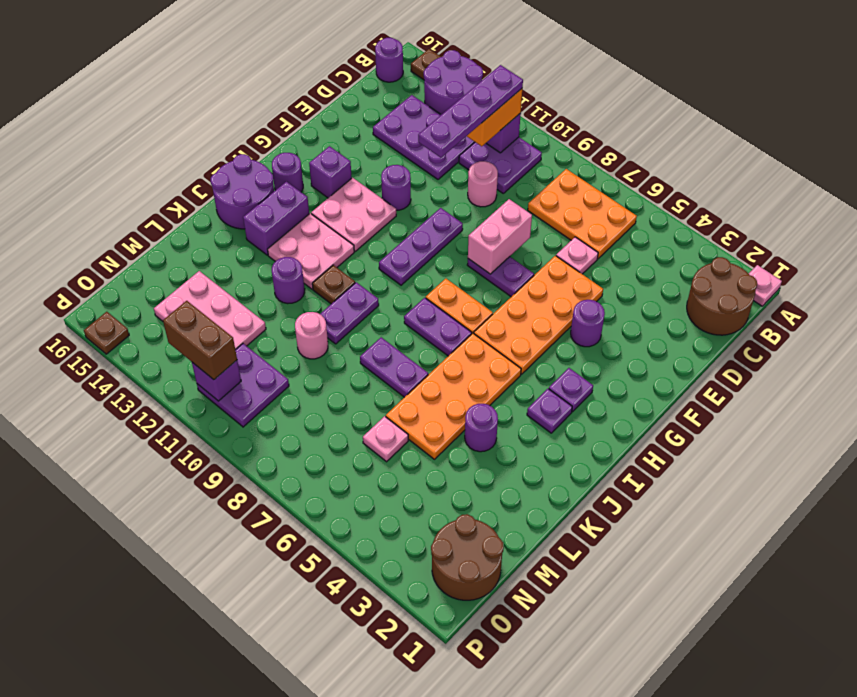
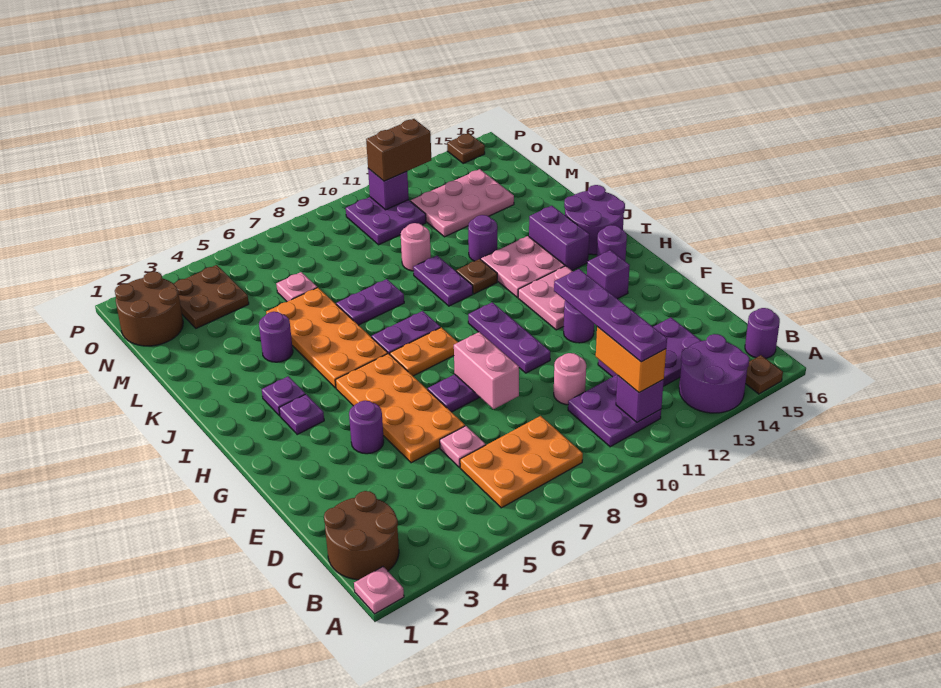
none -> brown 2x2 plate [174,265,249,328]

